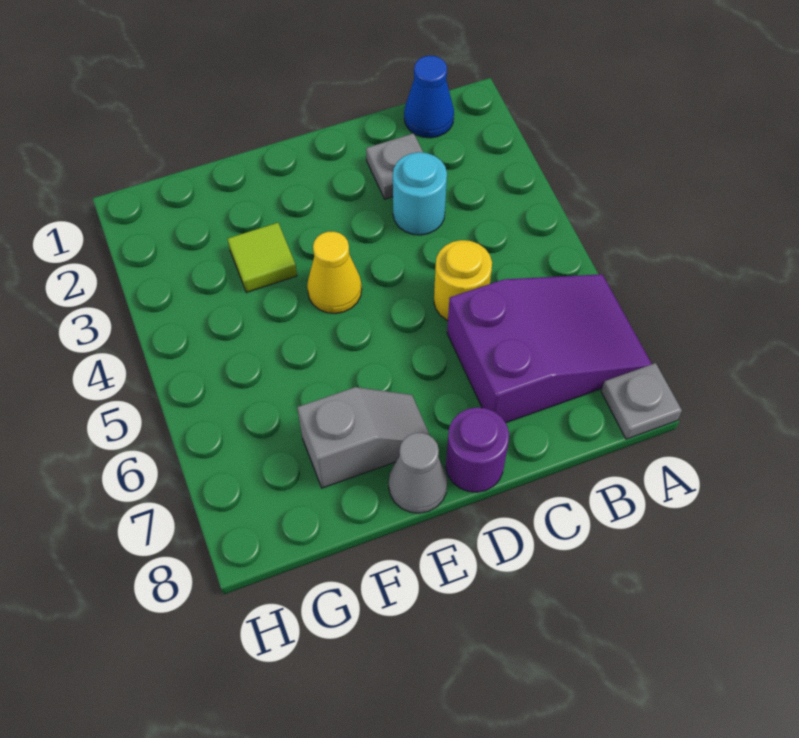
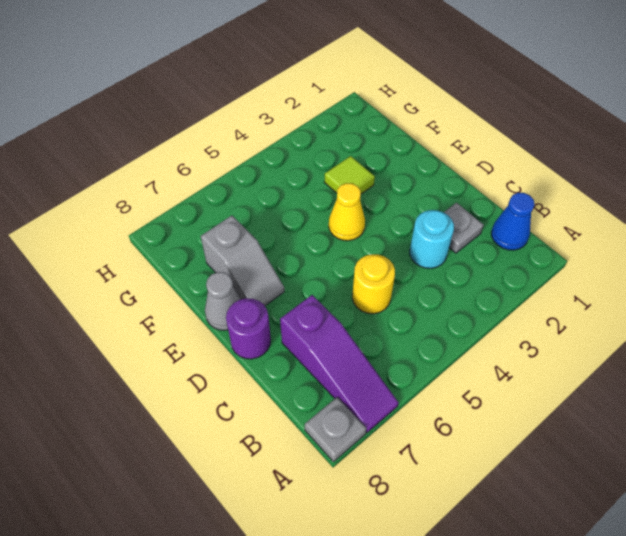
purple 2x3 slope [447,274,652,423] -> purple 1x3 slope [280,295,399,433]

